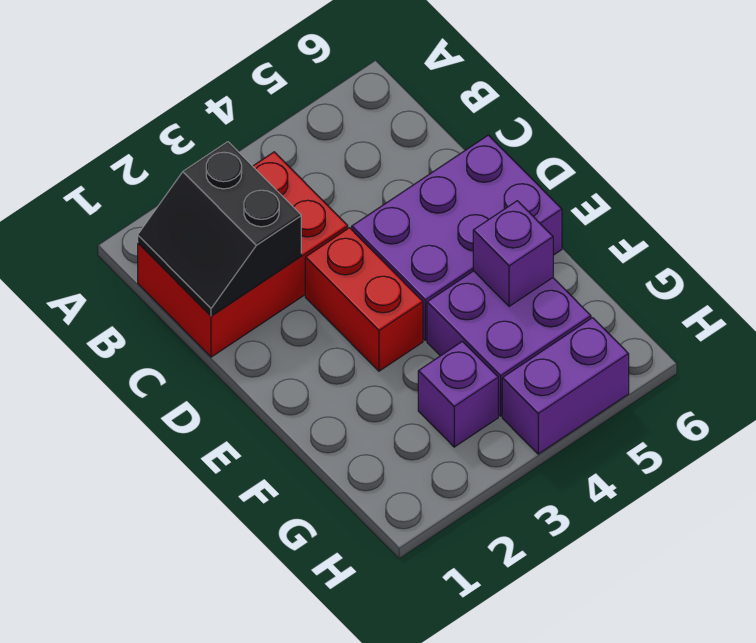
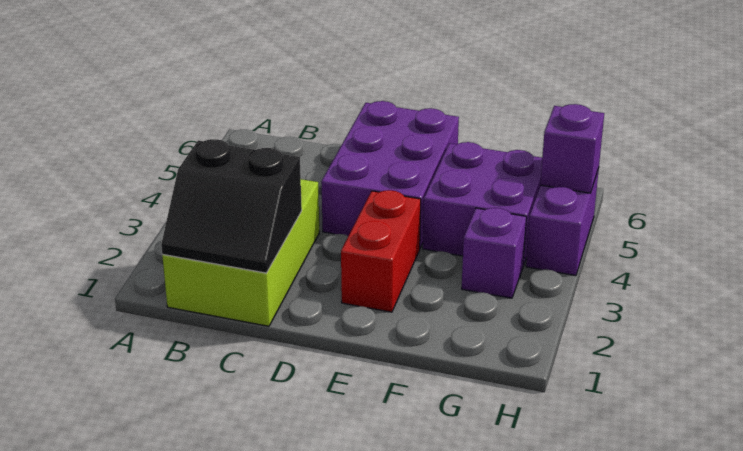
red 2x3 brick [138,152,348,357] -> lime 2x3 brick [162,179,319,326]
red 1x2 brick [305,228,423,371] -> red 1x2 brick turned to [341,190,421,312]
purple 1x1 brick [473,201,553,306] -> purple 1x1 brick moved to [540,104,604,193]

